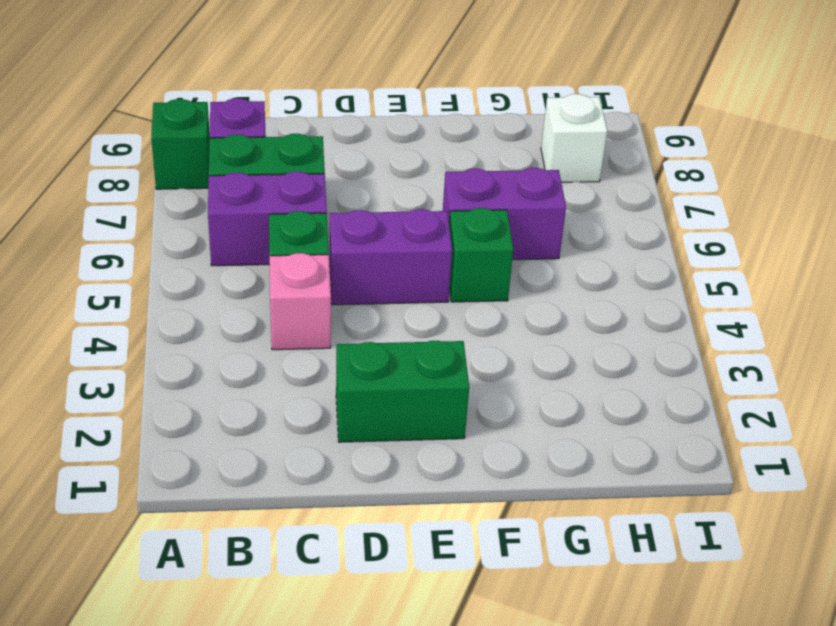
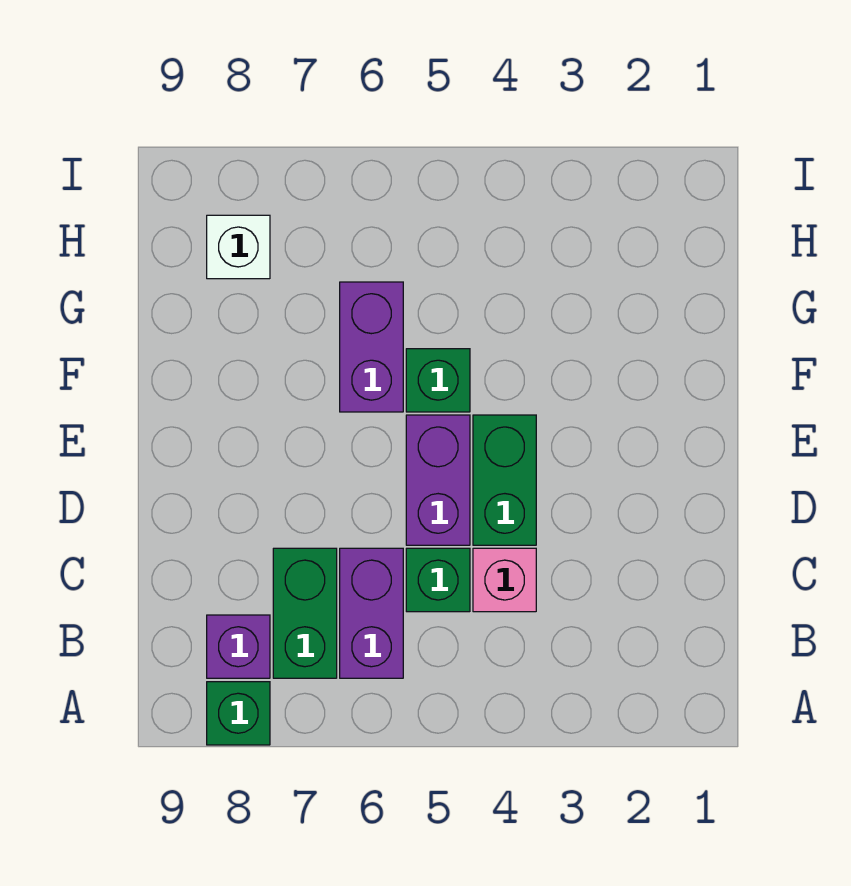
green 1x2 brick [336,341,469,442] -> green 1x2 brick moved to [473,415,536,545]

